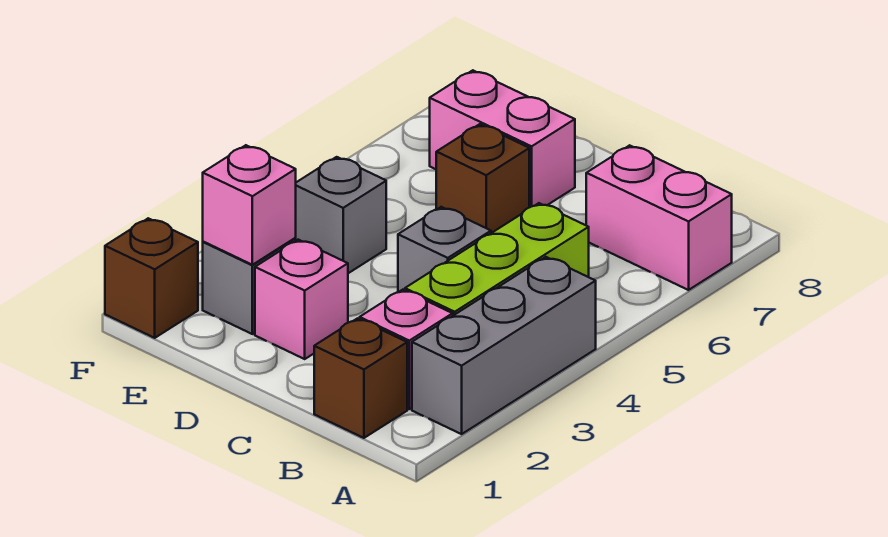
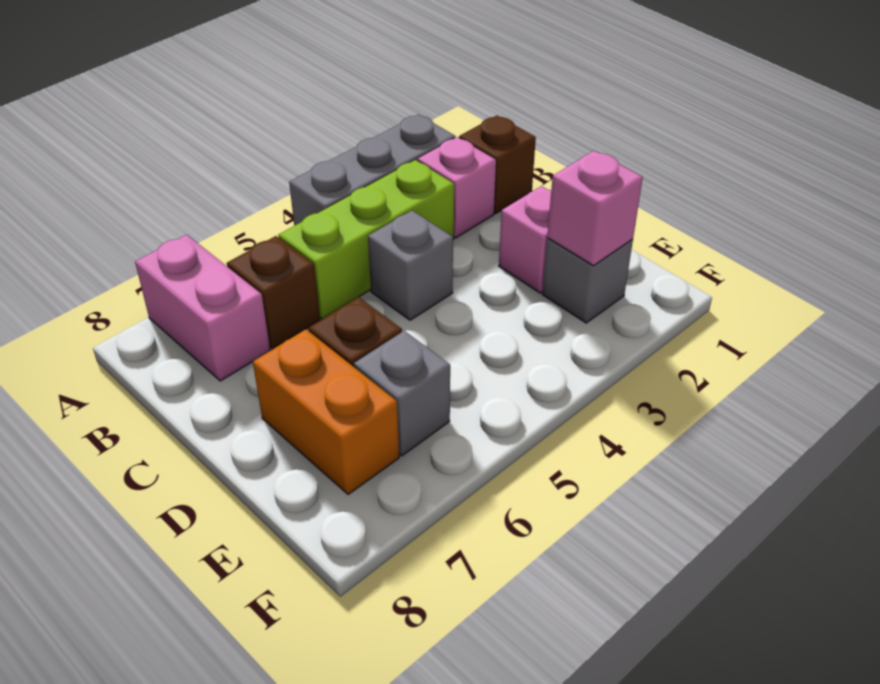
pink 1x2 brick [430,70,575,207] -> orange 1x2 brick [253,329,399,495]
grey 1x1 brick [296,157,386,273] -> grey 1x1 brick moved to [354,331,450,456]
brown 1x1 brick [105,218,198,338] -> brown 1x1 brick moved to [227,236,320,349]

